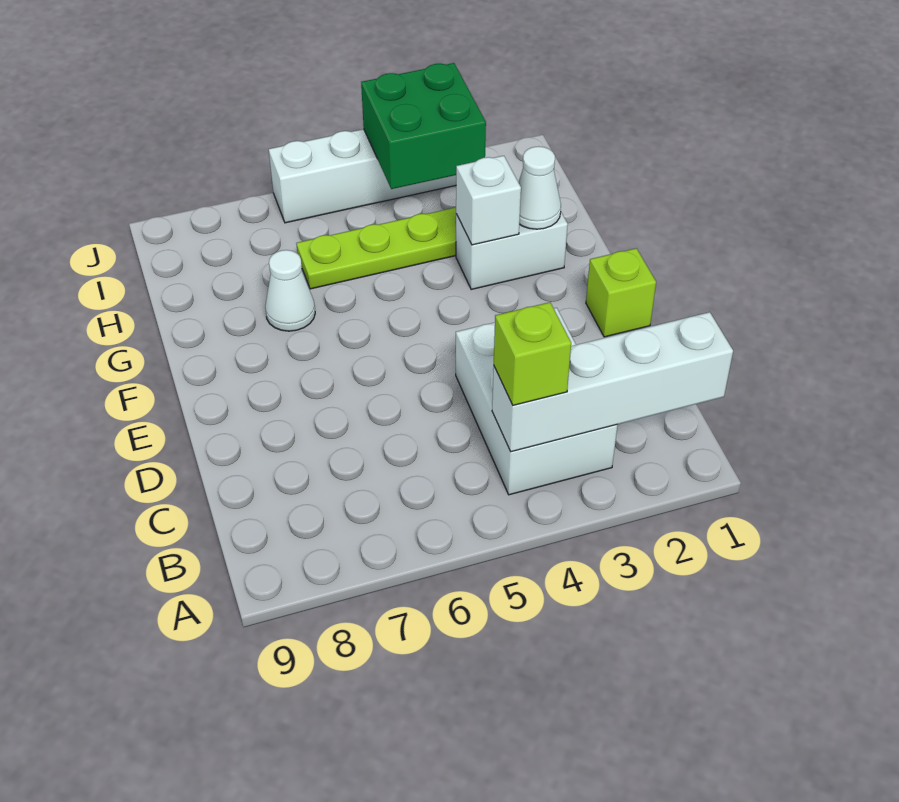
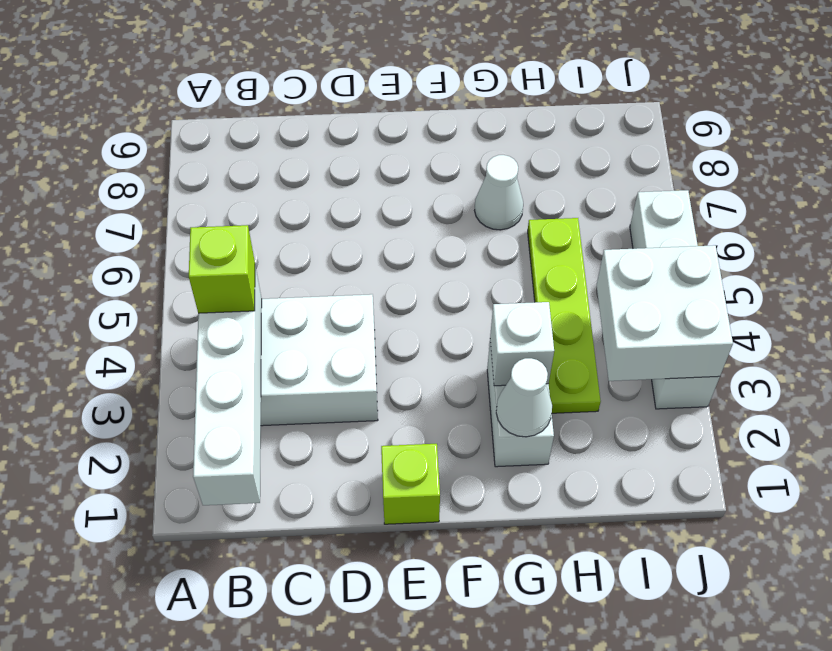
green 2x2 brick [361,63,486,189] -> white 2x2 brick [597,245,733,381]

